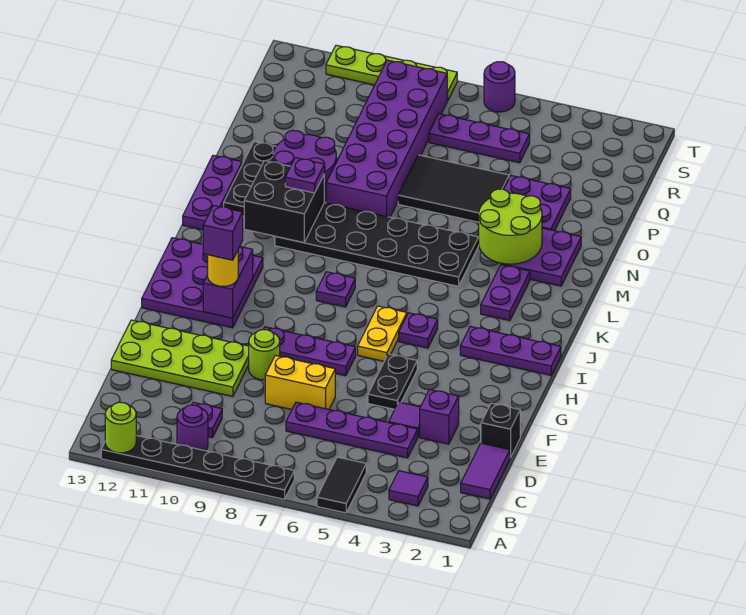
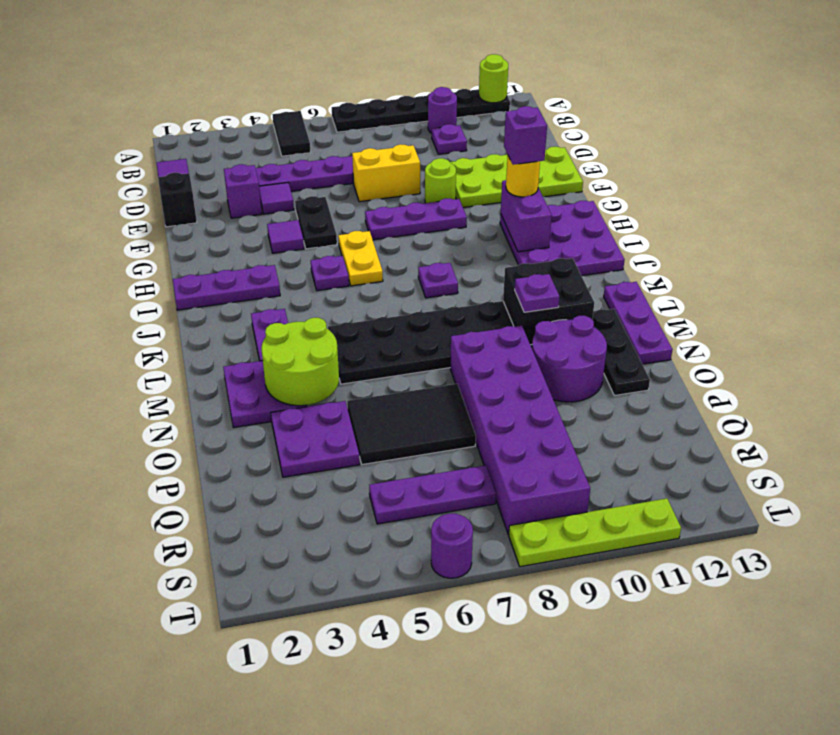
purple 1x1 tile [389,471,428,506] -> purple 1x1 tile moved to [267,220,304,253]

